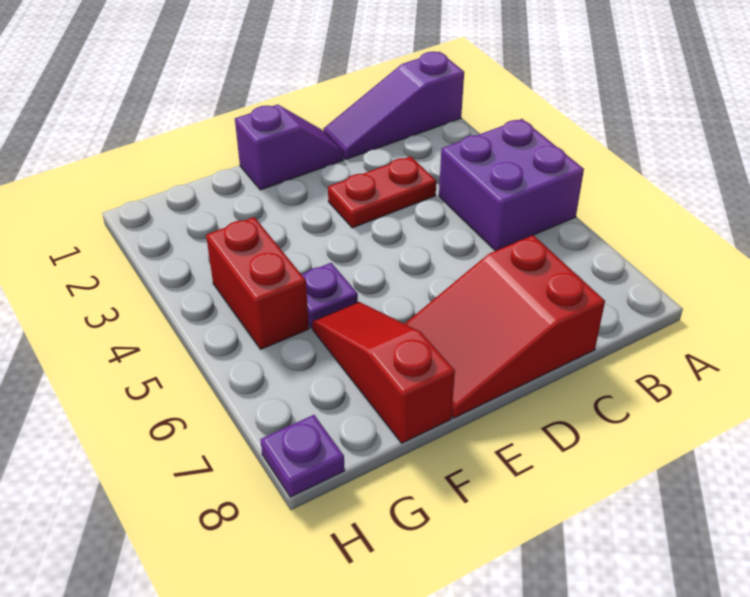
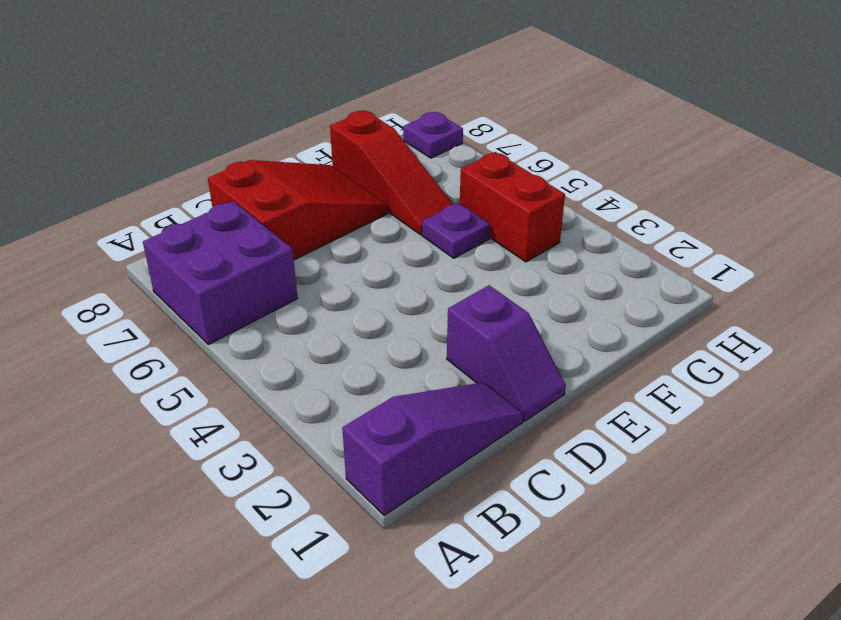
purple 2x2 brick [439,119,584,251] -> purple 2x2 brick moved to [143,201,298,345]
red 1x2 plate [328,156,436,228] -> none
purple 1x2 slope [235,104,343,190] -> purple 1x2 slope turned to [447,285,566,421]

